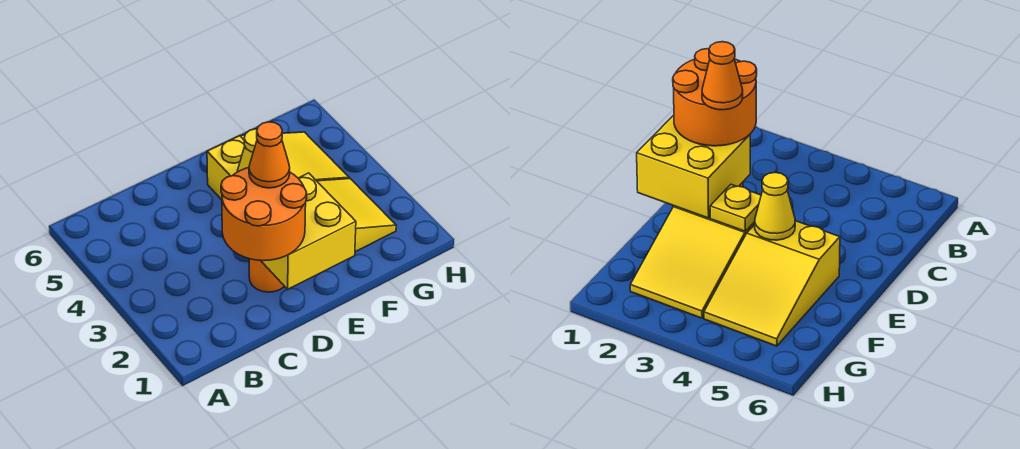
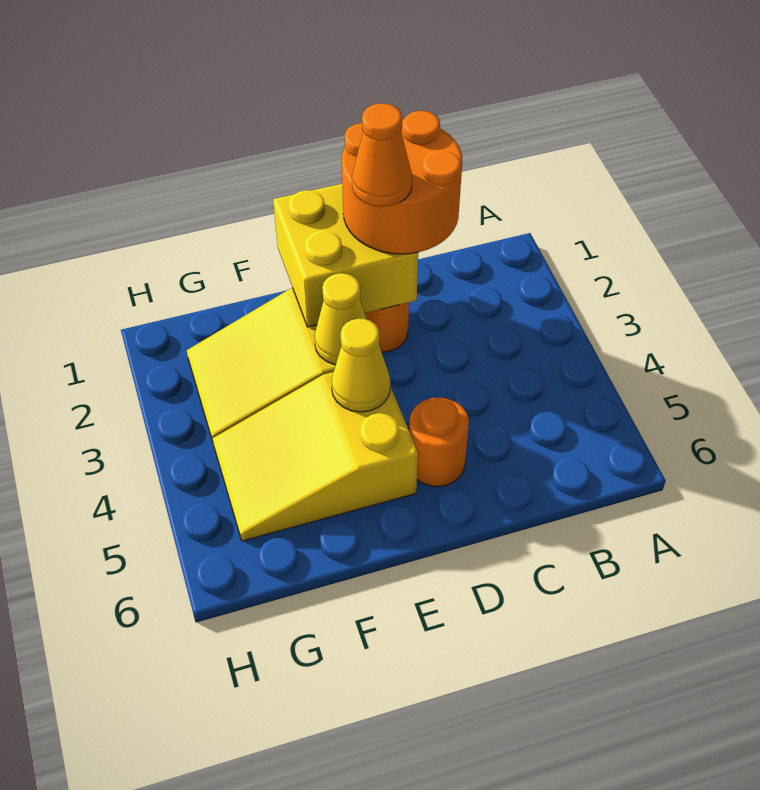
none -> orange 1x1 round brick [409,397,469,487]
yellow 1x1 plate [710,184,761,231] -> yellow 1x1 cone [314,273,367,365]

